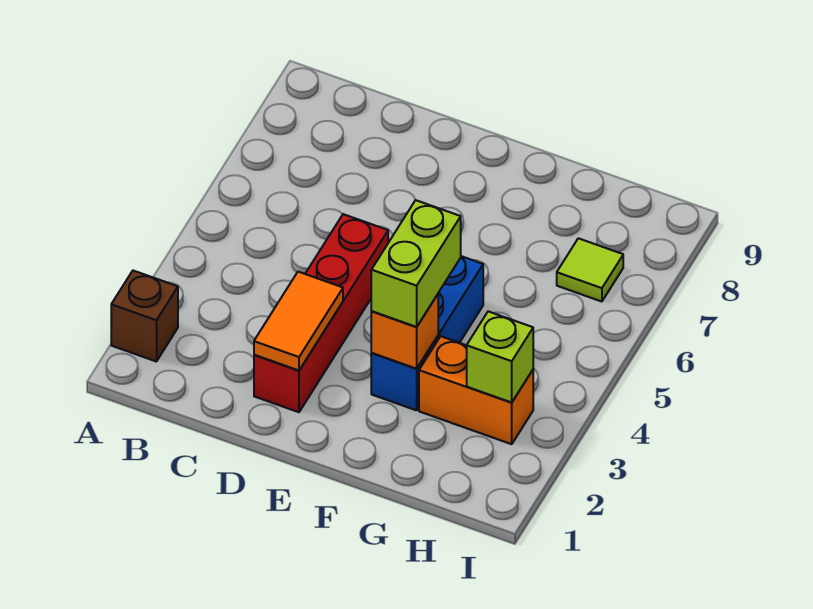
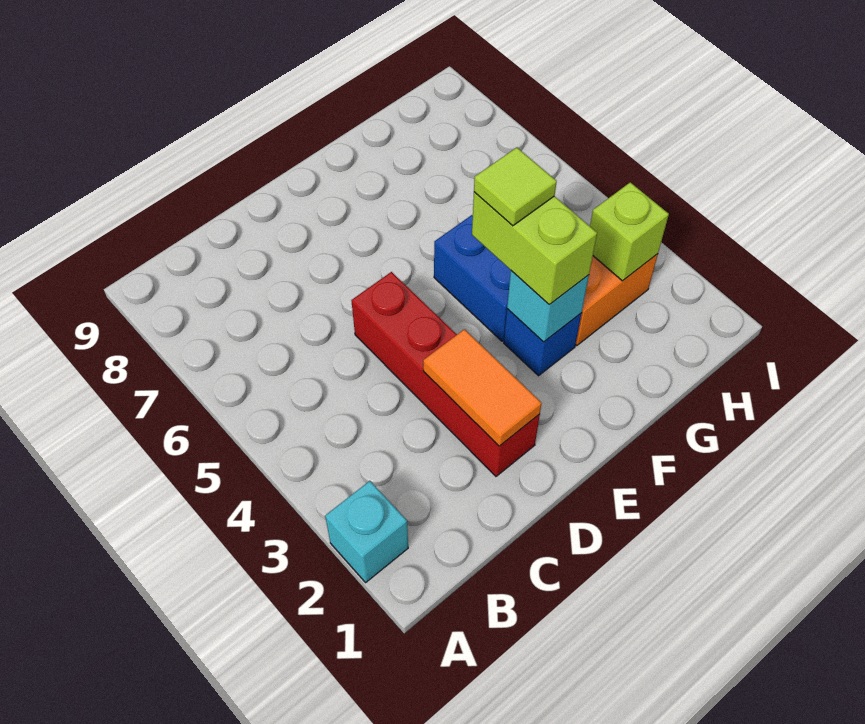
brown 1x1 brick [111,271,178,362] -> cyan 1x1 brick [325,481,408,582]
orange 1x1 brick [371,294,438,369] -> cyan 1x1 brick [507,271,589,342]
lime 1x1 tile [557,238,623,302] -> lime 1x1 tile moved to [474,148,557,226]

